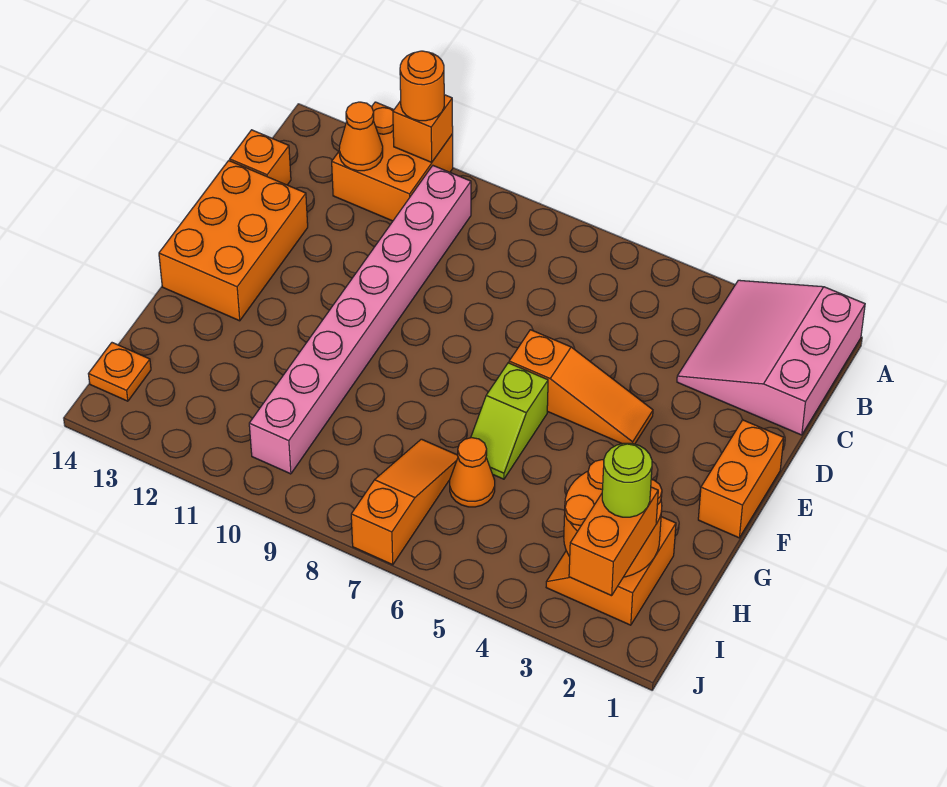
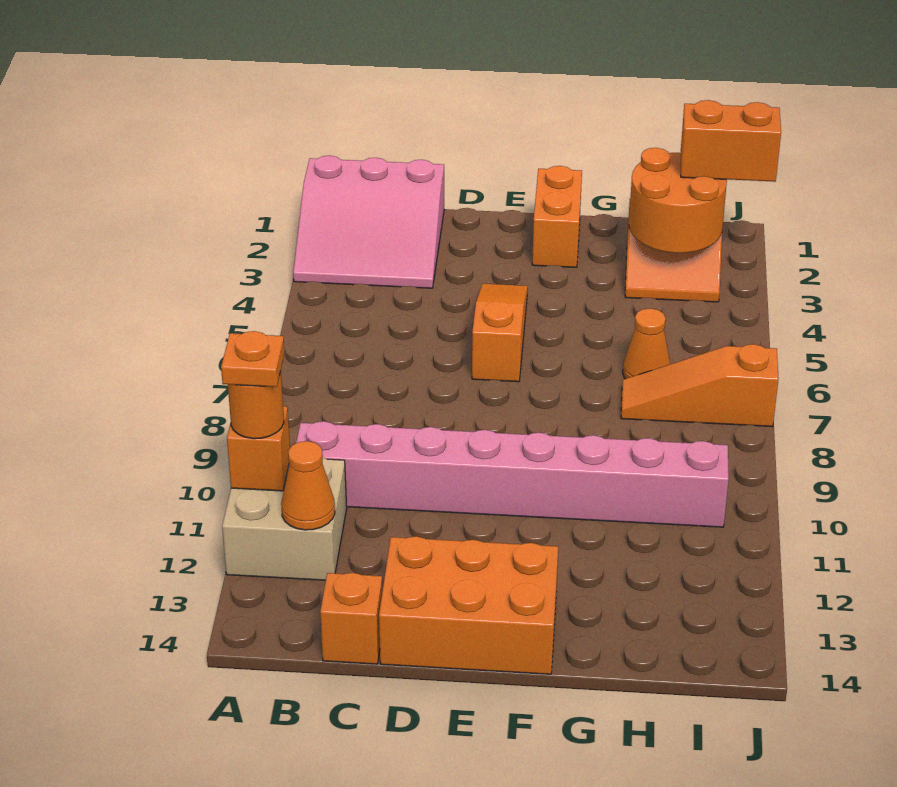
orange 2x2 brick [332,102,453,221] -> tan 2x2 brick [222,458,347,580]
orange 1x2 brick [698,420,784,538] -> orange 1x2 brick turned to [532,166,582,267]
lime 1x2 slope [471,363,548,479] -> none
lime 1x1 round brick [602,443,652,517] -> none
orange 1x1 plate [89,343,151,401] -> orange 1x1 plate moved to [221,331,284,387]

